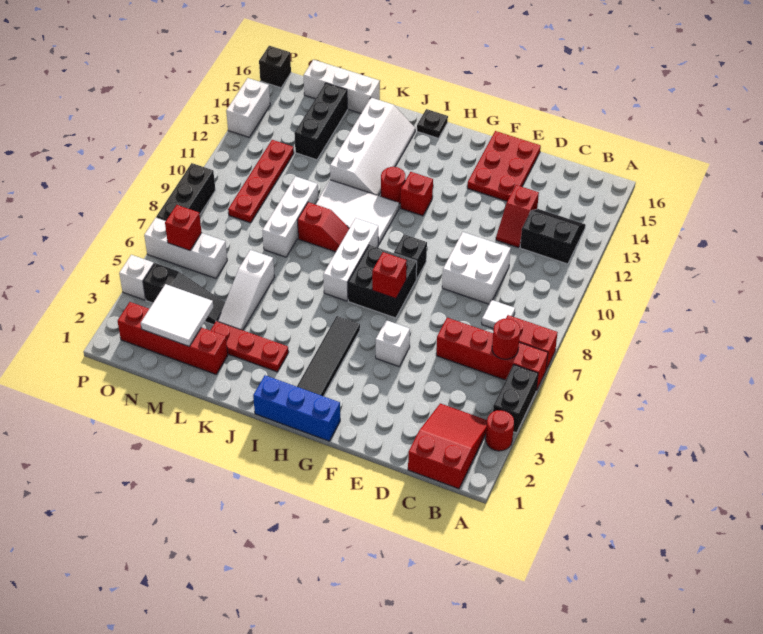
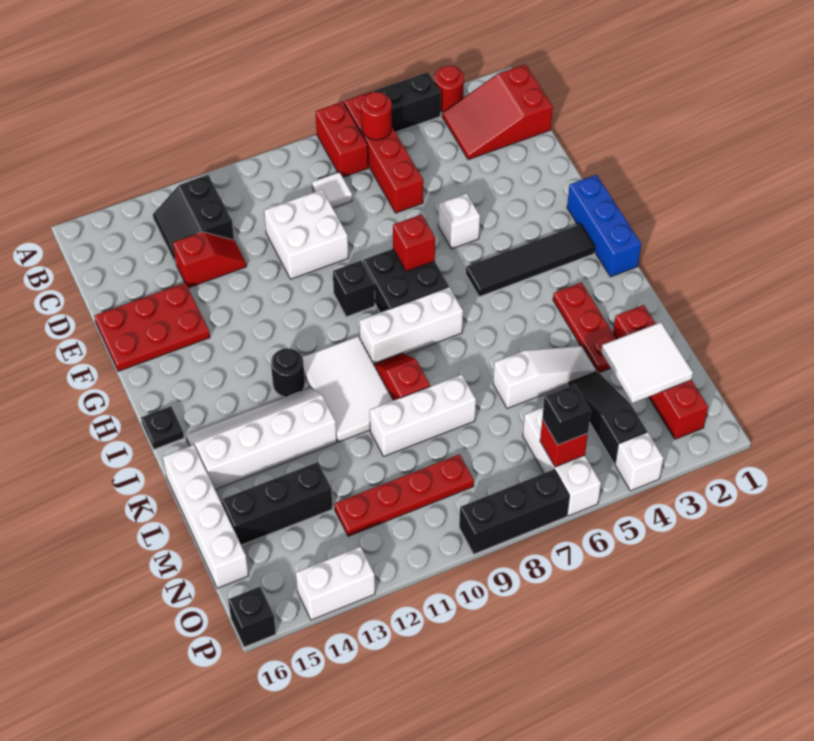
red 1x1 brick [401,172,433,216] -> none
red 1x1 round brick [381,167,405,204] -> black 1x1 round brick [271,348,305,397]
white 1x3 brick [303,60,380,113] -> white 1x4 brick [163,445,249,588]
none -> black 1x1 brick [542,384,591,445]

